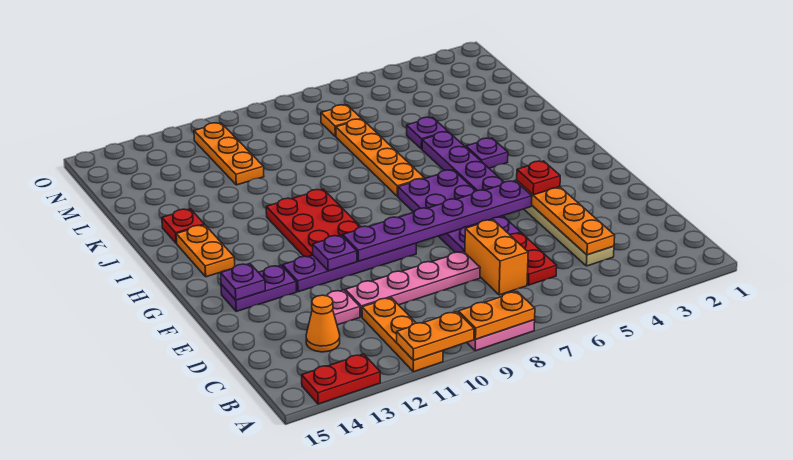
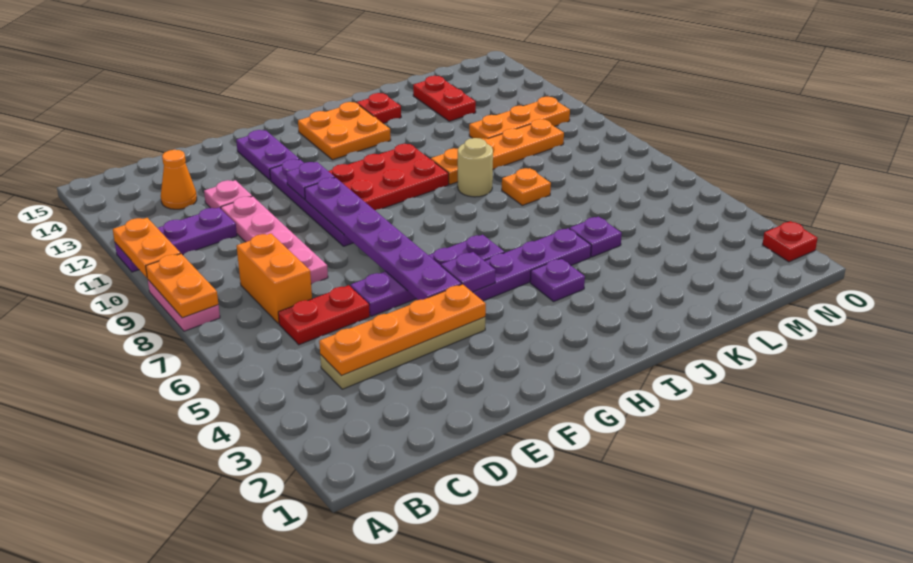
orange 1x3 plate [362,298,443,372] -> purple 1x3 plate [115,208,237,272]
red 1x2 plate [302,354,380,404] -> red 1x2 plate moved to [413,76,476,121]
orange 1x2 brick [465,220,528,295] -> orange 1x2 brick turned to [237,234,312,324]
purple 2x4 plate [398,170,521,253] -> purple 1x4 plate [351,235,504,316]
red 1x1 plate [517,161,560,195] -> red 1x1 plate moved to [762,221,817,262]
purple 1x1 plate [221,264,265,300] -> purple 1x1 plate moved to [441,252,496,292]
orange 1x2 plate [176,225,235,277] -> orange 2x2 plate [298,102,391,160]
orange 1x4 plate [336,119,424,196] -> orange 1x4 plate moved to [431,119,564,185]
none -> tan 1x1 round brick [458,138,493,197]
orange 1x1 plate [321,105,361,136] -> orange 1x1 plate moved to [502,168,551,205]

